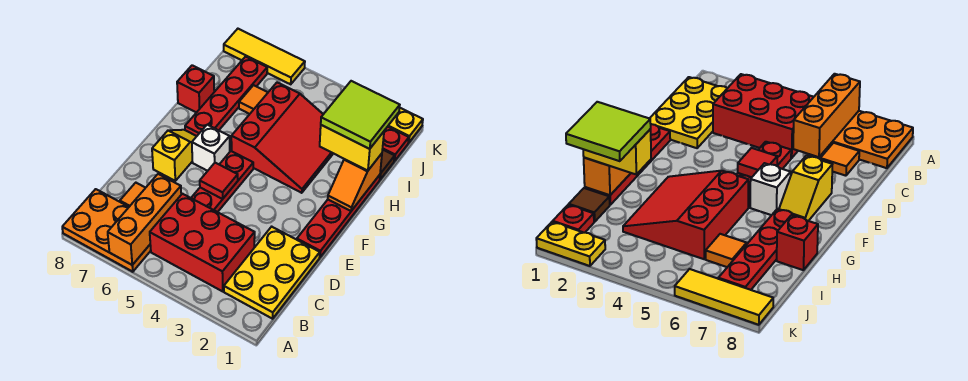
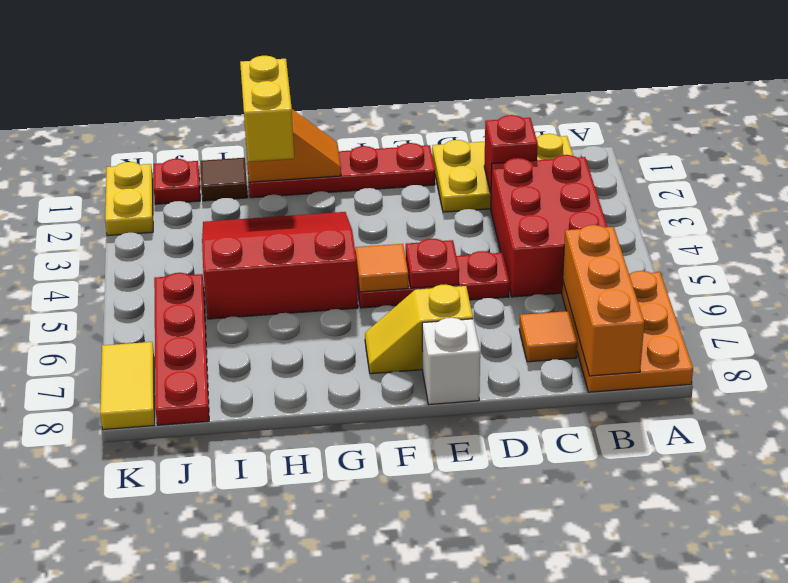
orange 1x3 brick [108,174,181,265] -> orange 1x3 brick turned to [563,225,644,376]
red 1x1 tile [200,163,238,199] -> red 1x1 plate [406,239,459,288]
white 1x1 brick [192,125,230,171] -> white 1x1 brick moved to [422,318,480,405]
red 1x4 plate [185,57,267,136] -> red 1x4 plate turned to [154,273,209,425]
lime 2x2 tile [321,81,400,149] -> none
red 1x1 brick [177,65,214,113] -> red 1x1 brick moved to [484,115,538,192]
orange 1x1 tile [239,85,268,114] -> orange 1x1 tile moved to [355,244,408,292]
yellow 1x3 tile [224,29,305,84] -> yellow 1x2 tile [100,342,155,430]

